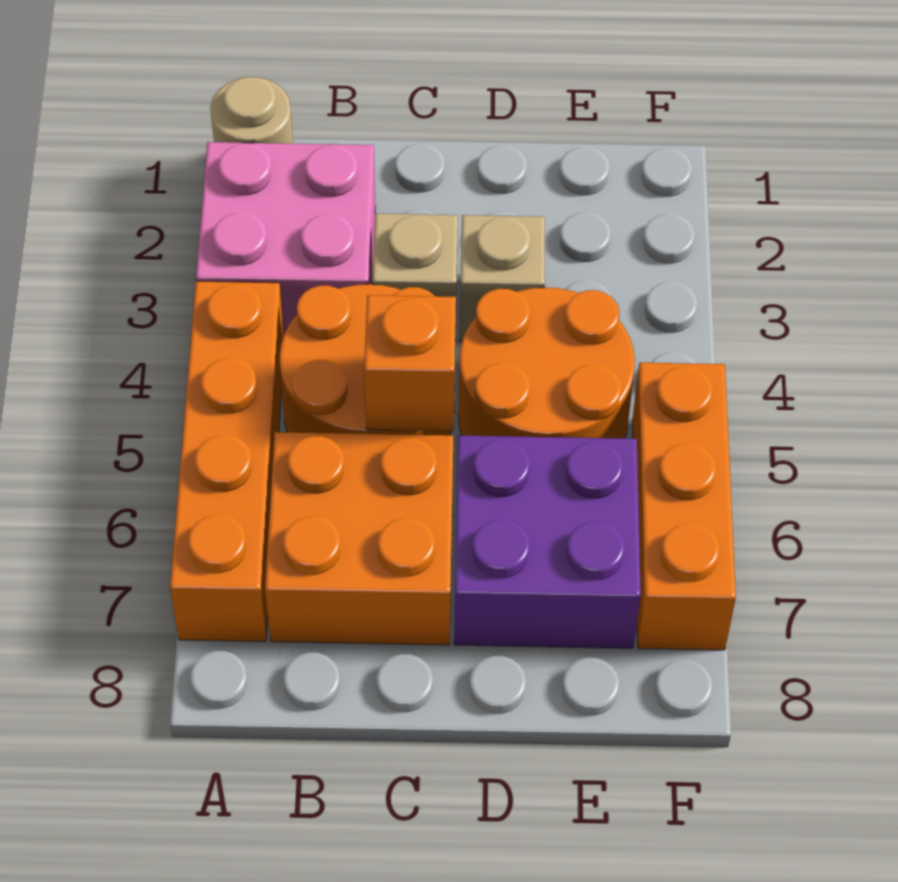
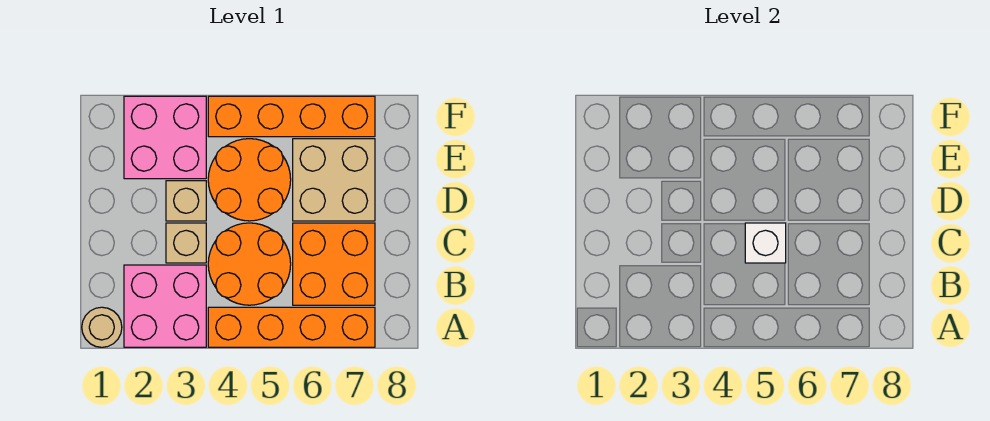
orange 1x1 brick [364,295,456,431] -> white 1x1 brick [745,223,786,263]
purple 2x2 brick [454,435,641,648] -> tan 2x2 brick [293,139,375,221]
none -> pink 2x2 brick [124,96,206,179]
orange 1x3 brick [632,363,736,650] -> orange 1x4 brick [208,96,375,137]

